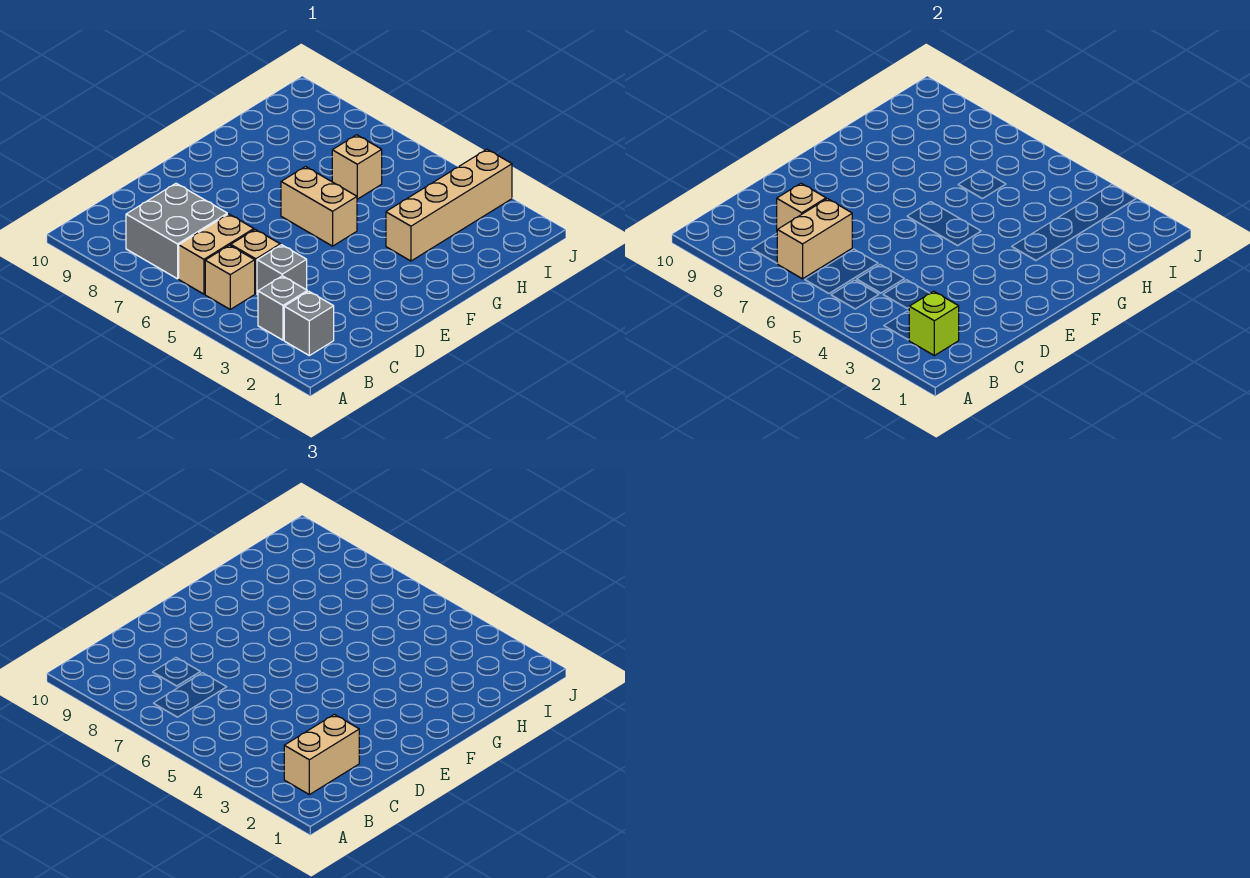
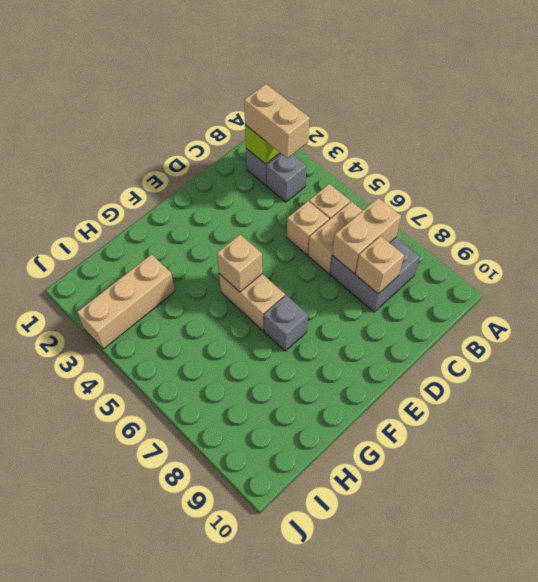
tan 1x2 brick [284,714,359,795] -> tan 1x2 brick turned to [244,84,310,158]
grey 1x1 brick [257,245,307,295] -> grey 1x1 brick moved to [264,295,308,351]
tan 1x4 brick [386,149,512,261] -> tan 1x3 brick [77,254,175,349]
tan 1x1 brick [332,135,382,199] -> tan 1x1 brick moved to [217,235,262,292]

